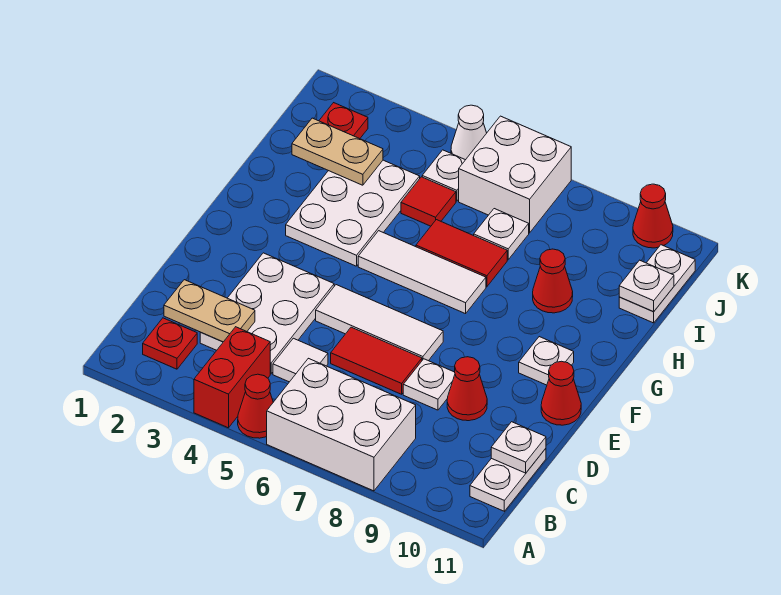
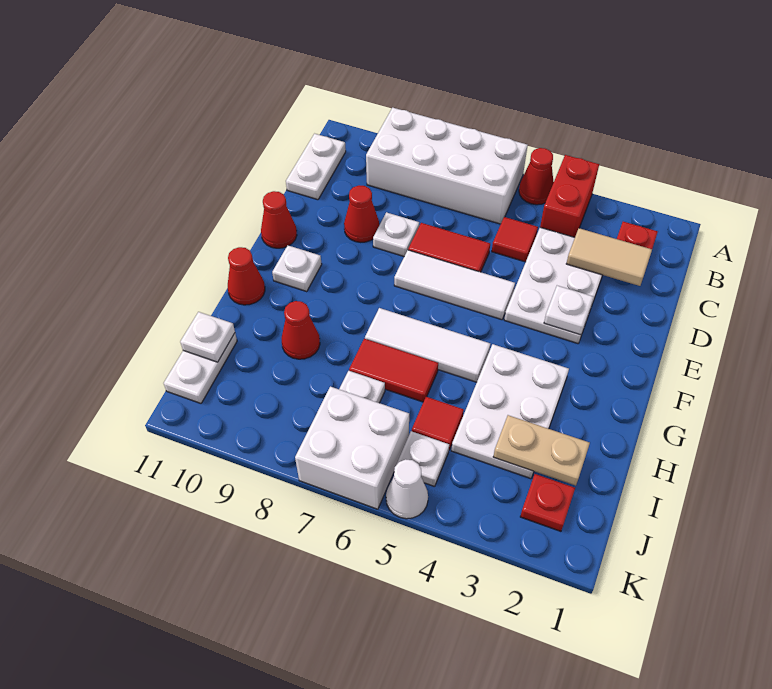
white 2x3 brick [267,358,416,491] -> white 2x4 brick [366,108,528,224]
tan 1x2 plate [164,280,255,342] -> tan 1x2 tile [566,228,652,286]
white 1x1 tile [273,338,328,382] -> red 1x1 tile [492,217,538,262]
white 1x1 plate [491,422,546,473] -> white 1x1 plate moved to [544,286,593,335]
red 1x1 cone [633,184,673,248] -> red 1x1 cone moved to [228,247,265,305]

